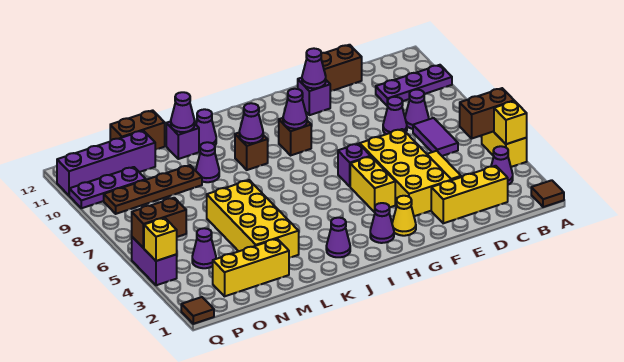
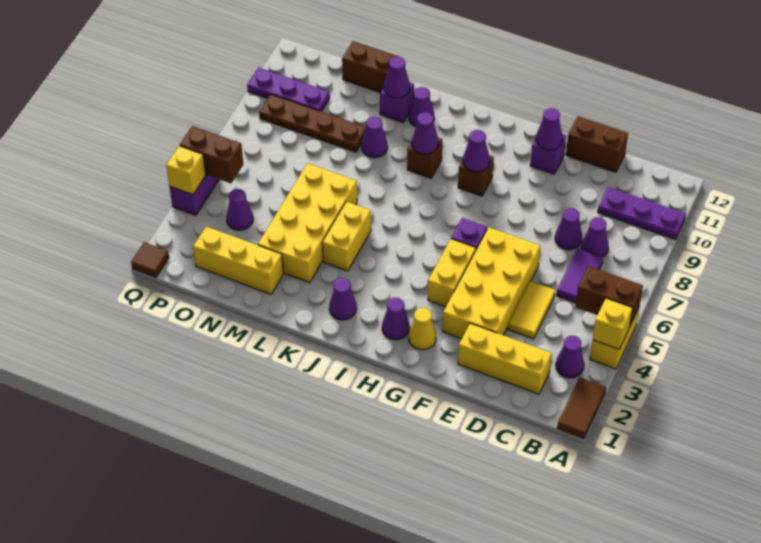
brown 1x1 tile [531,180,564,207] -> brown 1x2 tile [557,377,606,439]
none -> yellow 1x2 brick [322,201,371,271]
purple 1x4 brick [57,131,155,195] -> none

